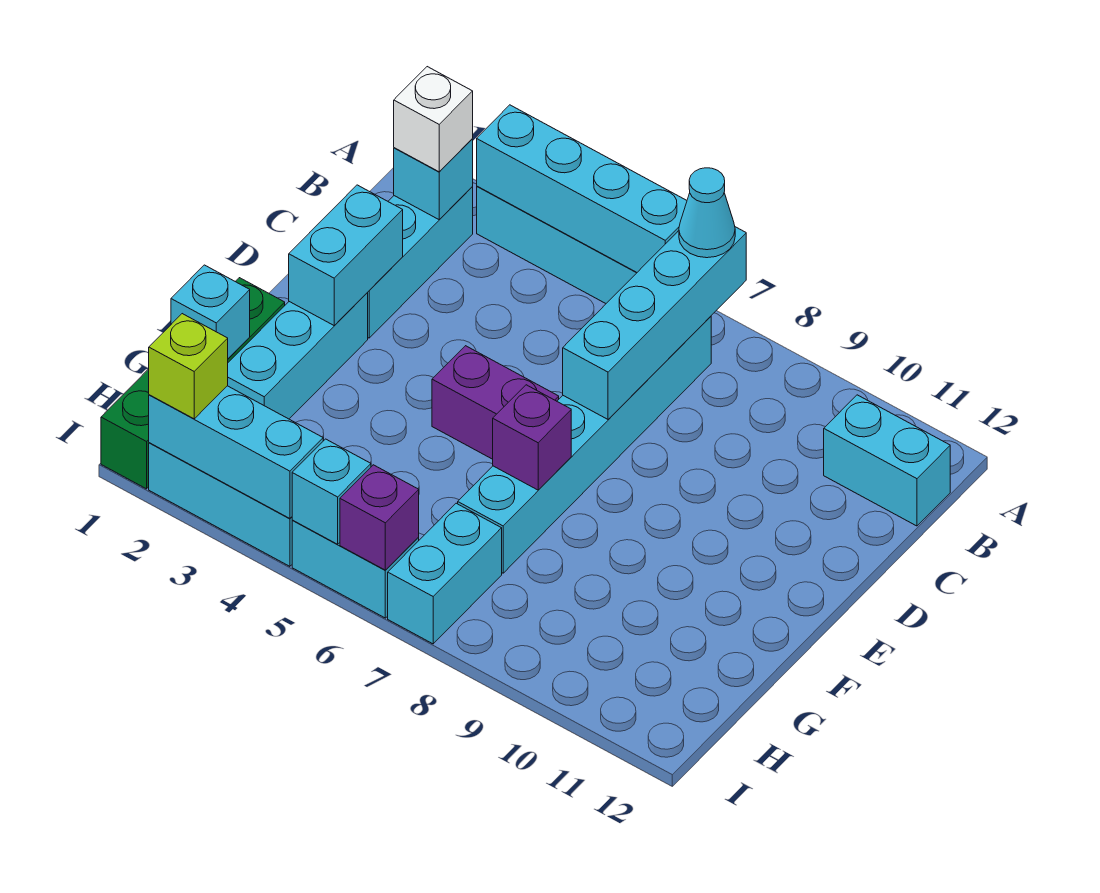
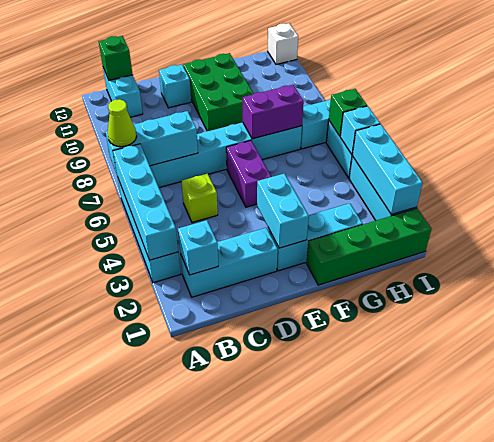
cyan 1x4 brick [563,227,746,419] -> cyan 1x3 brick [106,111,198,173]
cyan 1x1 cone [679,168,735,258] -> lime 1x1 cone [108,99,137,147]
white 1x1 brick [394,67,473,172] -> white 1x1 brick moved to [268,23,298,64]
none -> green 1x1 brick [99,36,133,80]
cyan 1x2 brick [289,185,403,326] -> cyan 1x2 brick turned to [257,174,309,248]
none -> green 2x3 brick [183,53,254,131]
purple 1x1 brick [493,385,571,490] -> purple 1x2 brick [243,85,304,139]
cyan 1x1 brick [171,265,250,358] -> cyan 1x1 brick moved to [159,64,191,108]
lime 1x1 brick [149,314,228,419] -> lime 1x1 brick moved to [181,173,218,223]
purple 1x1 brick [340,465,419,570] -> green 1x1 brick [329,89,367,136]

